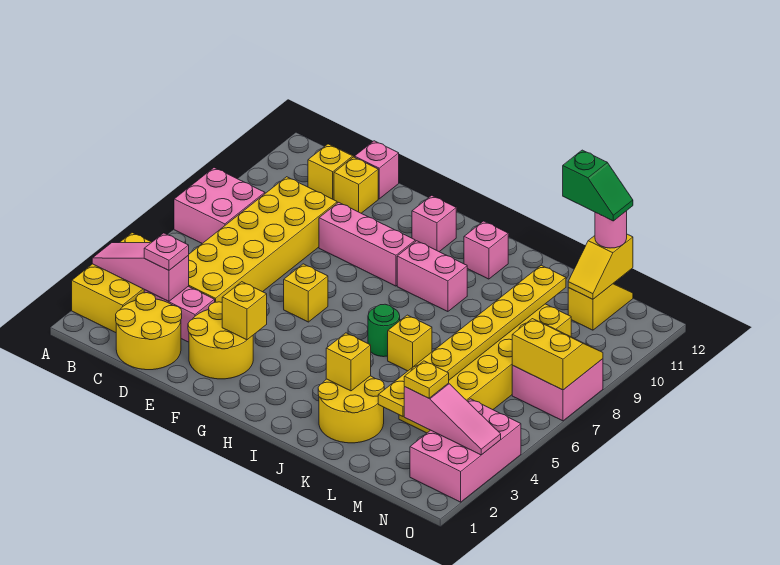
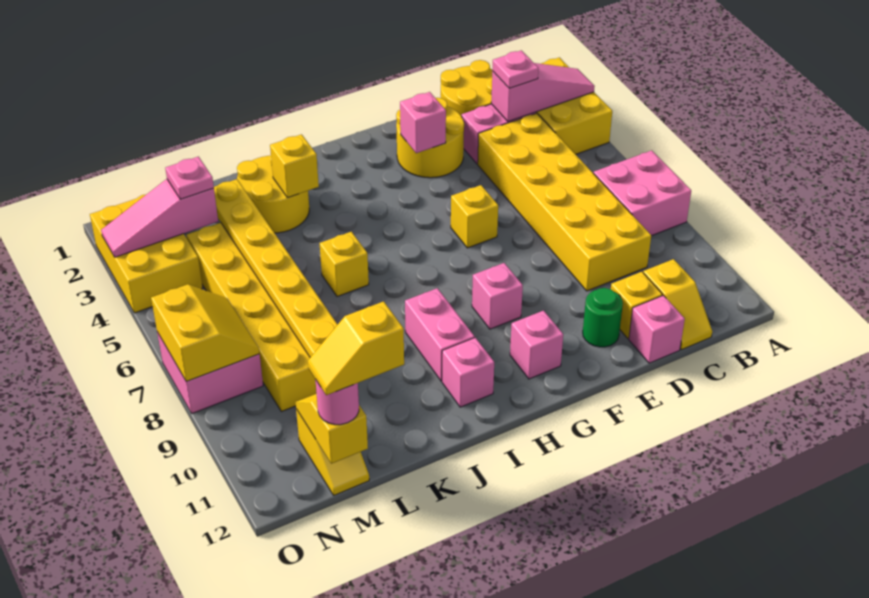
pink 1x3 brick [319,202,415,286] -> pink 1x1 brick [472,263,523,329]
yellow 1x1 brick [222,282,267,340] -> pink 1x1 brick [400,92,446,153]
pink 1x2 brick [397,241,467,312] -> pink 1x2 brick turned to [405,288,475,381]
green 1x1 round brick [368,304,400,357] -> green 1x1 round brick moved to [583,288,623,347]
green 1x2 slope [563,150,633,221] -> yellow 1x2 slope [308,301,404,395]
yellow 1x1 plate [404,361,449,398] -> pink 1x1 plate [165,157,214,199]
pink 2x3 brick [410,399,521,502] -> yellow 2x3 brick [90,195,203,313]
yellow 2x2 slope [512,319,603,390] -> yellow 2x2 slope turned to [151,284,259,382]

